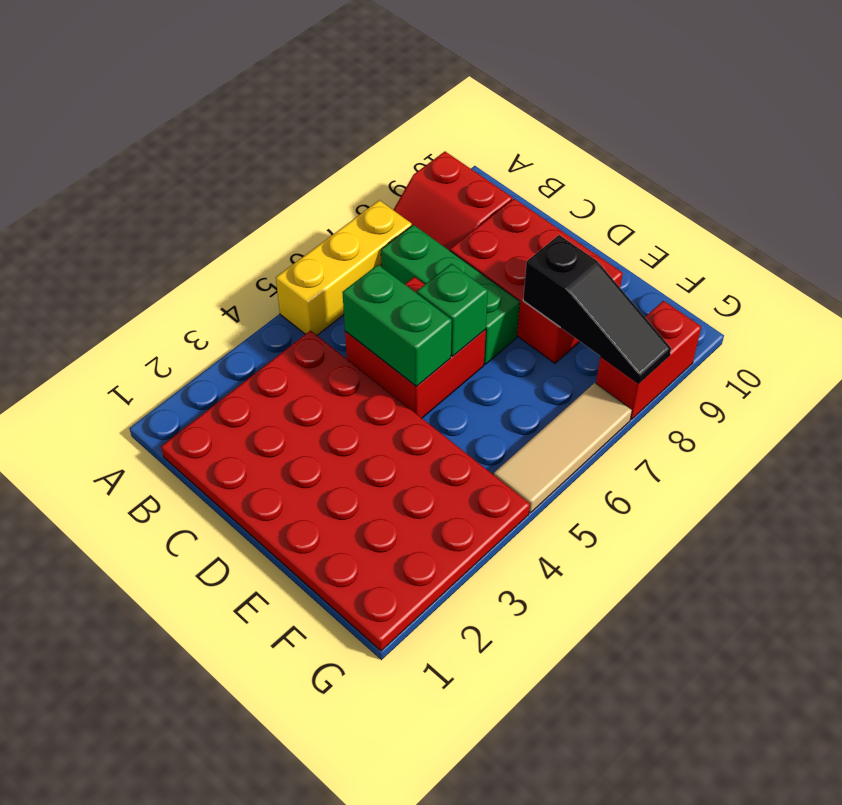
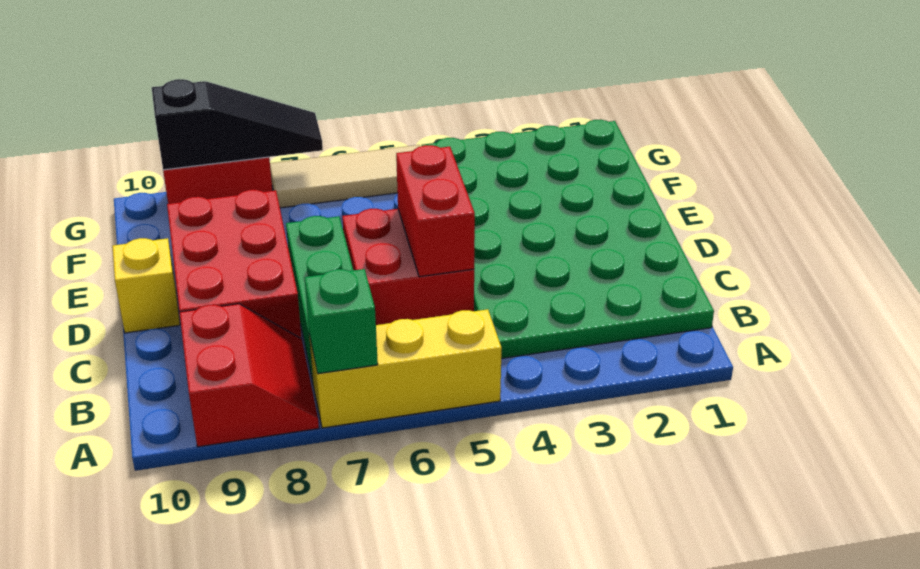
red 4x6 plate [161,331,530,651] -> green 4x6 plate [422,120,714,359]
green 1x2 brick [342,265,452,387] -> red 1x2 brick [396,145,475,277]
green 1x1 brick [417,264,488,356] -> green 1x1 brick moved to [304,269,378,374]
none -> yellow 1x1 brick [112,238,180,333]
black 1x3 slope [523,235,671,384] -> black 1x3 slope turned to [152,79,323,170]

